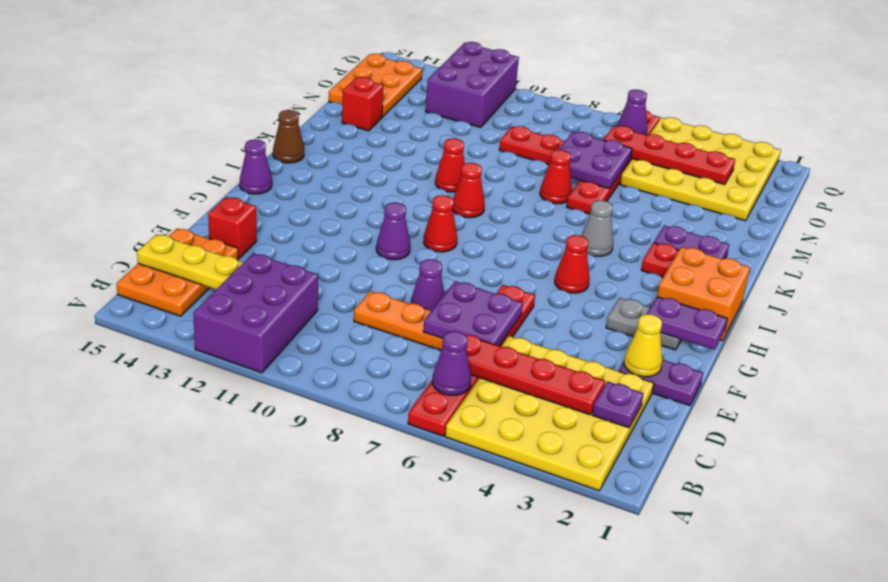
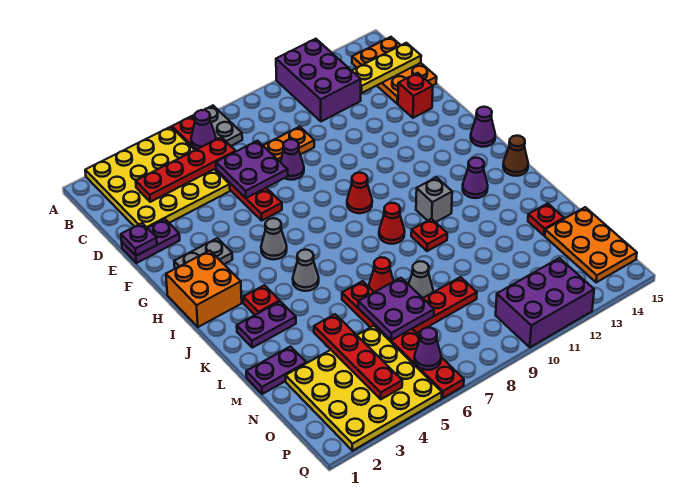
none -> grey 1x2 plate [193,106,242,146]
purple 1x1 plate [592,381,644,428] -> purple 1x1 plate moved to [121,223,157,256]
yellow 1x1 cone [624,314,662,377] -> none
purple 1x2 plate [647,297,727,350] -> purple 1x2 plate moved to [246,347,306,394]
purple 1x1 cone [376,202,410,260] -> purple 1x1 cone moved to [463,158,488,198]
red 1x1 cone [555,235,590,293] -> grey 1x1 cone [261,218,287,259]
none -> grey 1x1 brick [416,177,452,222]
red 1x1 cone [435,138,465,192] -> red 1x1 plate [411,219,447,251]
none -> grey 1x1 cone [408,261,433,298]
red 1x1 brick [342,77,384,131] -> red 1x1 plate [528,203,564,236]
red 1x4 plate [604,126,735,185] -> red 1x4 plate turned to [314,314,402,399]
purple 2x3 brick [426,42,519,128] -> purple 2x3 brick turned to [496,258,594,347]

